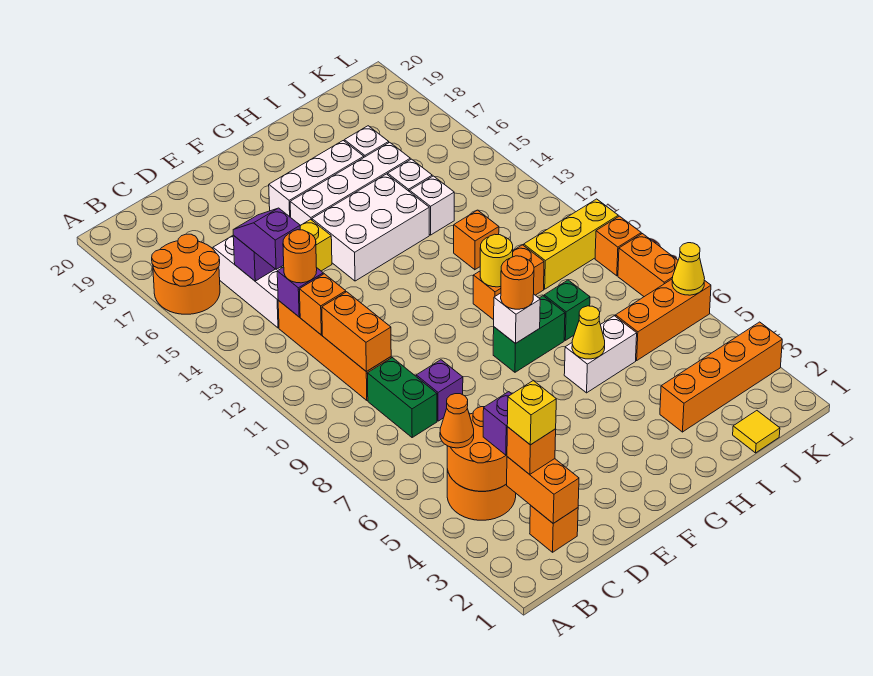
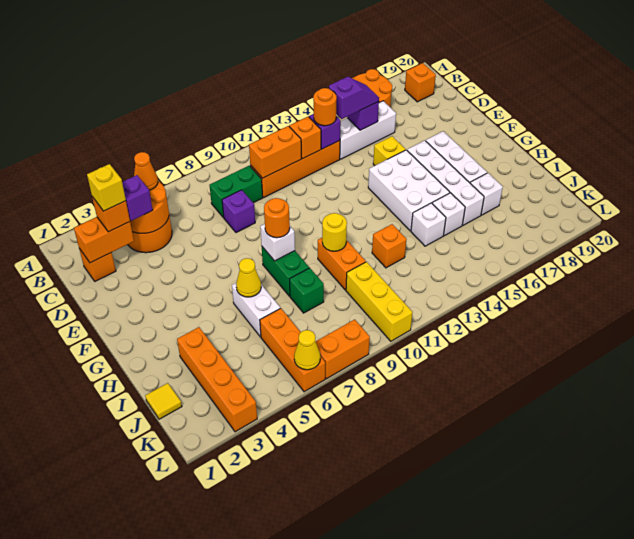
orange 1x1 brick [595,216,641,276] -> orange 1x1 brick moved to [405,63,436,102]

